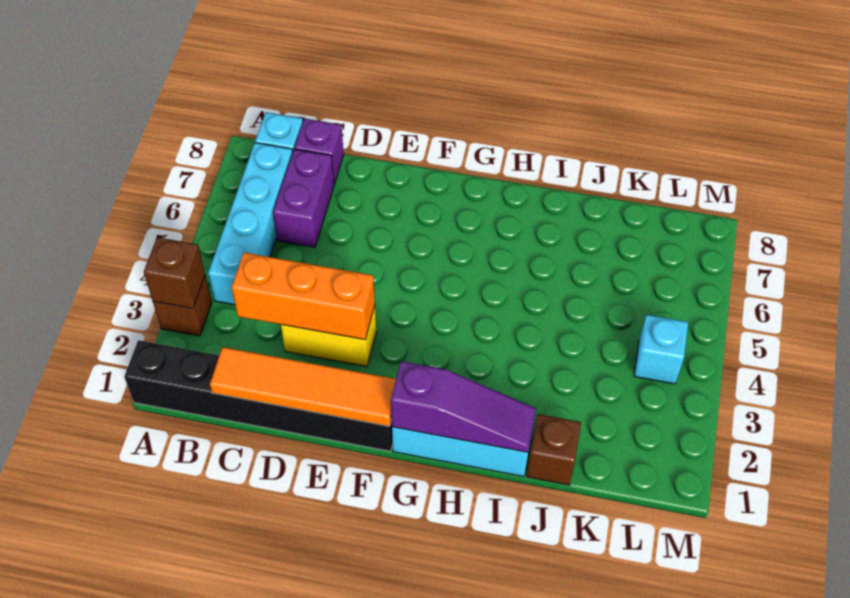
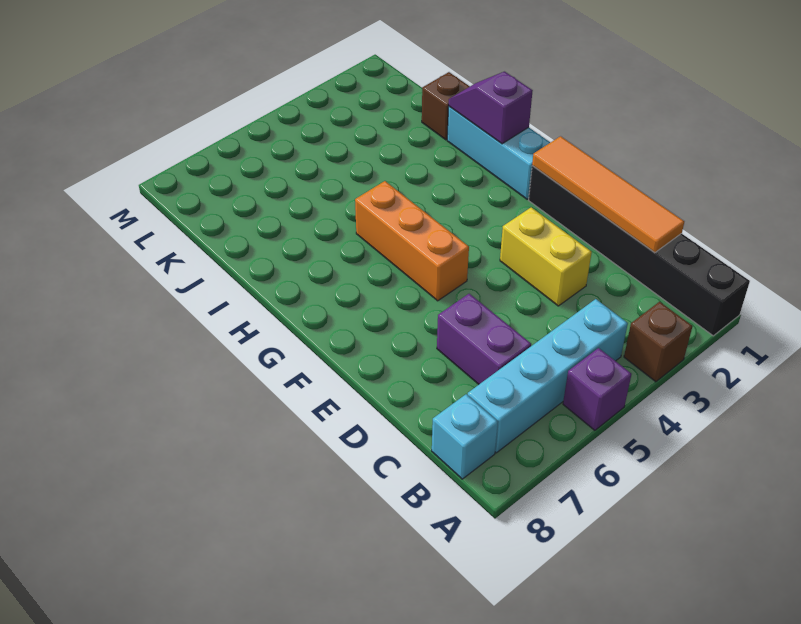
brown 1x1 brick [144,237,205,308] -> none
orange 1x3 brick [232,253,375,340] -> orange 1x3 brick moved to [355,181,469,301]
purple 1x2 brick [273,149,334,247] -> purple 1x2 brick turned to [437,294,531,384]
purple 1x1 brick [295,119,344,184] -> purple 1x1 brick moved to [563,348,632,430]
purple 1x3 slope [391,361,536,452] -> purple 1x2 slope [449,72,533,144]
cyan 1x1 brick [634,315,688,384] -> none

